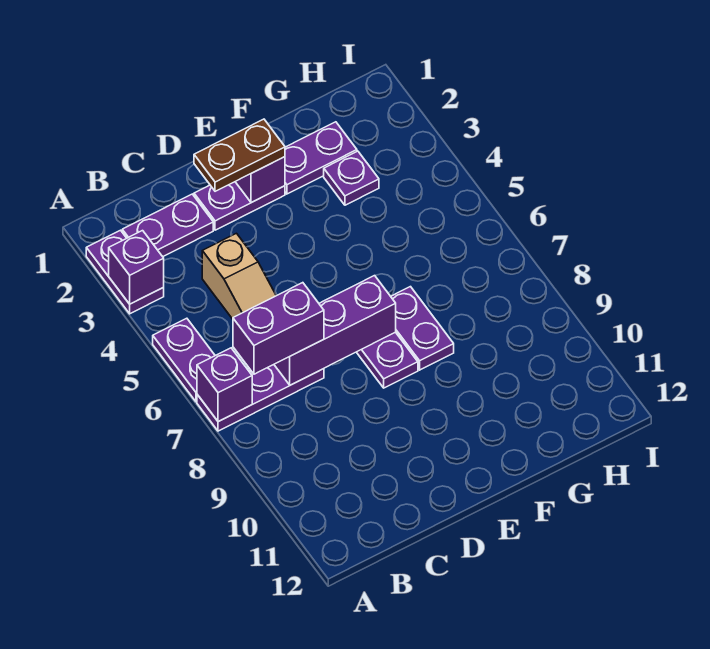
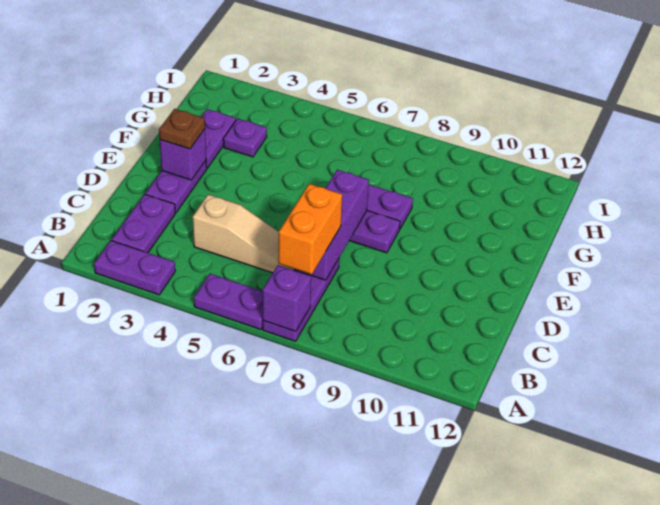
purple 1x1 brick [109,231,164,304] -> none
purple 1x2 brick [233,283,324,374] -> orange 1x2 brick [278,184,342,274]
brown 1x2 plate [194,119,285,191] -> brown 1x1 plate [159,109,205,149]

